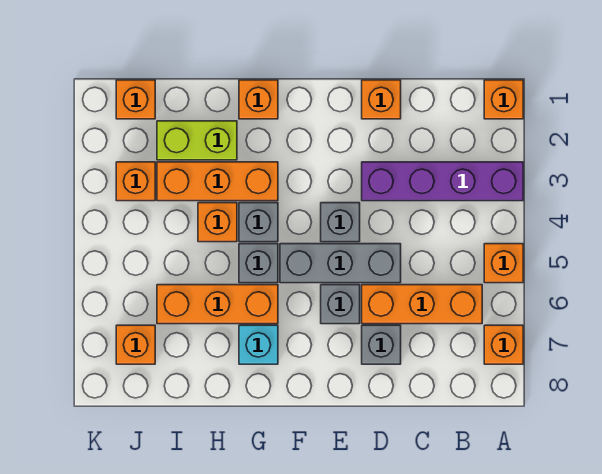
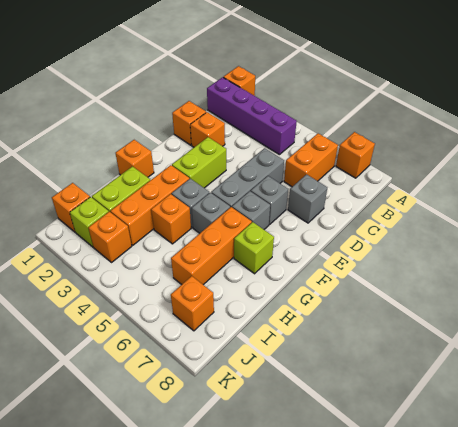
purple 1x4 brick [362,162,523,201] -> purple 1x4 brick turned to [207,77,297,155]
orange 1x1 brick [484,244,523,283] -> orange 1x1 brick moved to [190,112,225,147]
orange 1x3 brick [362,285,482,324] -> orange 1x2 brick [284,133,338,187]
none -> lime 1x2 brick [172,137,226,188]
grey 1x1 brick [321,203,360,242] -> grey 1x1 brick moved to [232,191,270,229]
cyan 1x1 brick [239,325,278,364] -> lime 1x1 brick [234,222,274,274]
none -> lime 1x1 brick [70,197,109,247]

